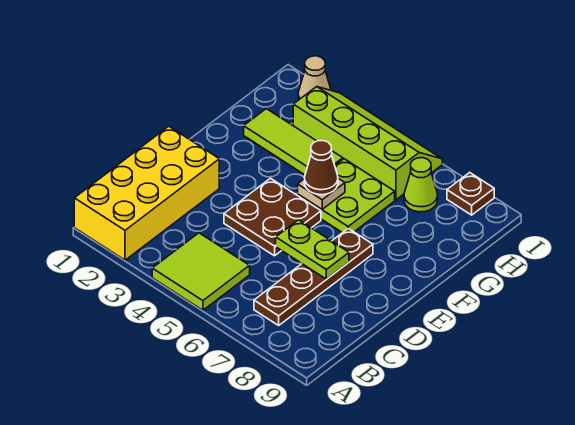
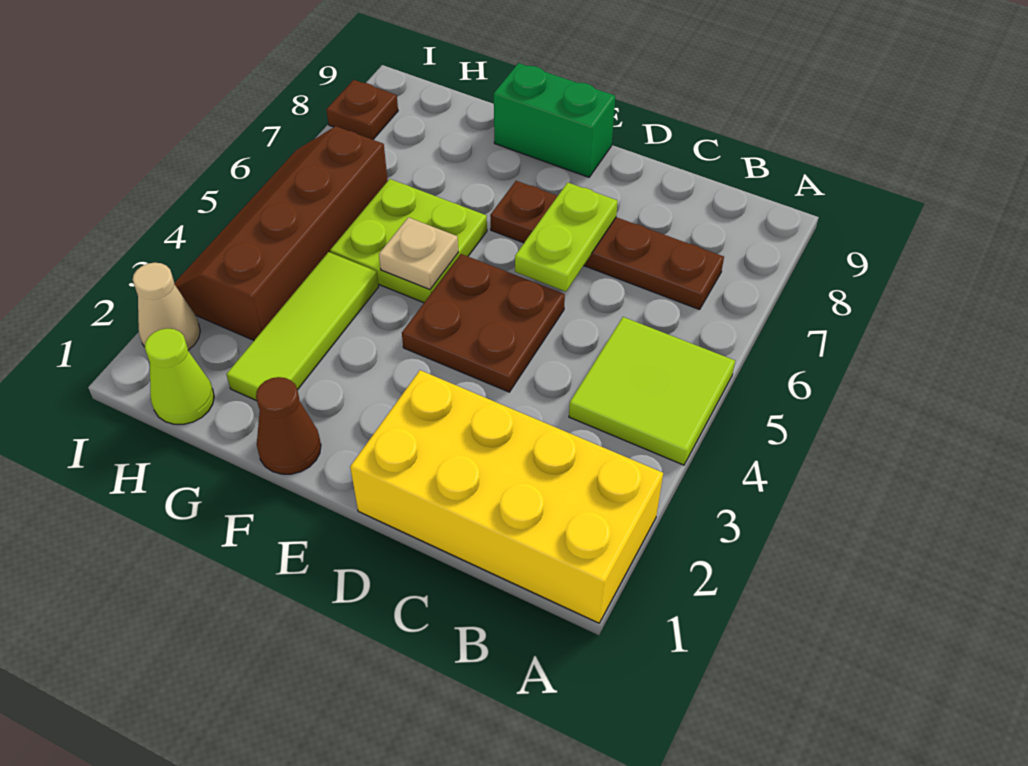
none -> green 1x2 brick [494,63,615,177]
brown 1x1 cone [305,141,338,195] -> brown 1x1 cone moved to [256,377,321,474]
lime 2x4 slope [293,87,442,200] -> brown 2x4 slope [174,126,388,340]
lime 1x1 cone [404,158,438,212] -> lime 1x1 cone moved to [145,329,214,424]

